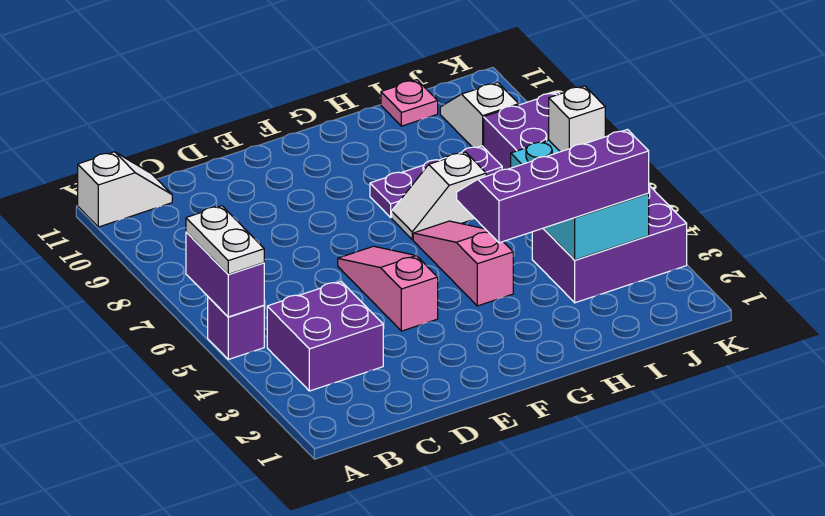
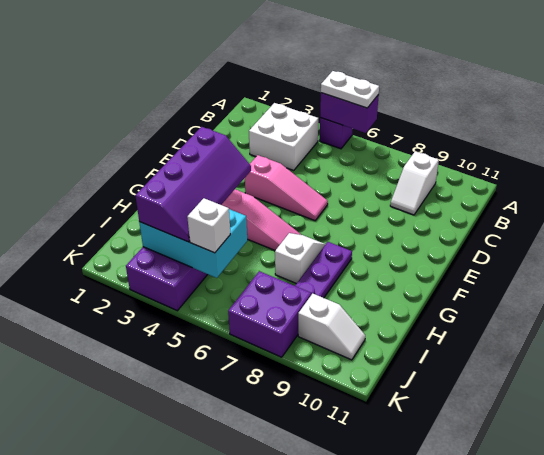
white 1x2 slope [78,152,172,227] -> white 1x2 slope moved to [390,151,439,215]
purple 2x2 brick [267,282,383,391] -> white 2x2 brick [249,103,318,170]
pink 1x1 plate [381,80,438,126] -> none

